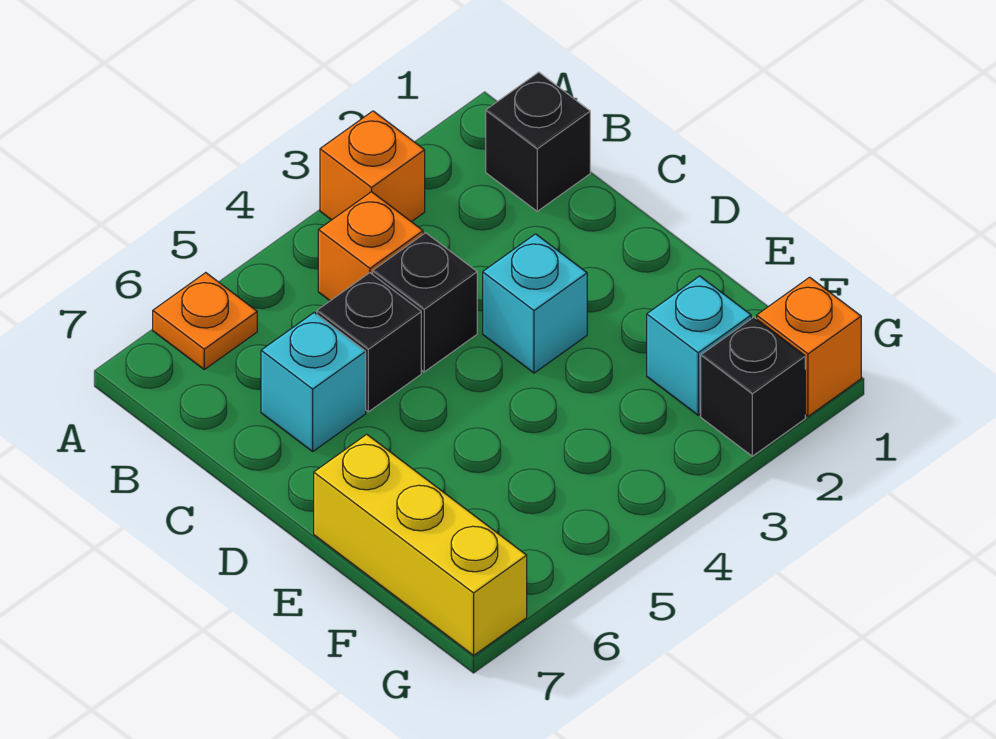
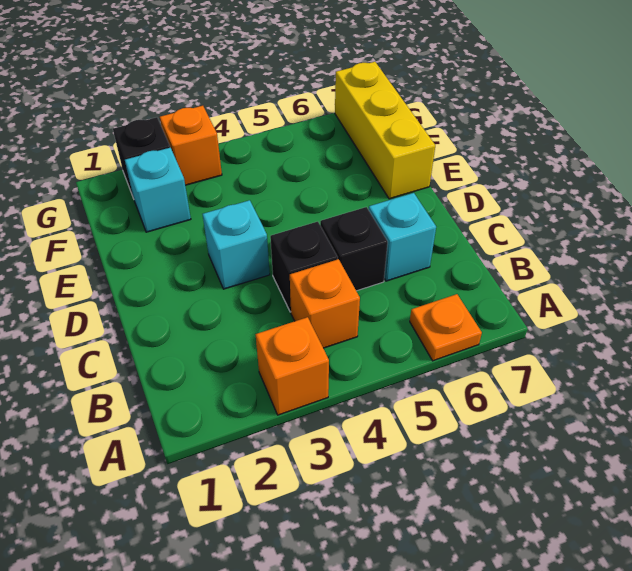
black 1x1 brick [486,72,590,211] -> none
orange 1x1 brick [757,277,861,416] -> orange 1x1 brick moved to [160,106,222,185]

